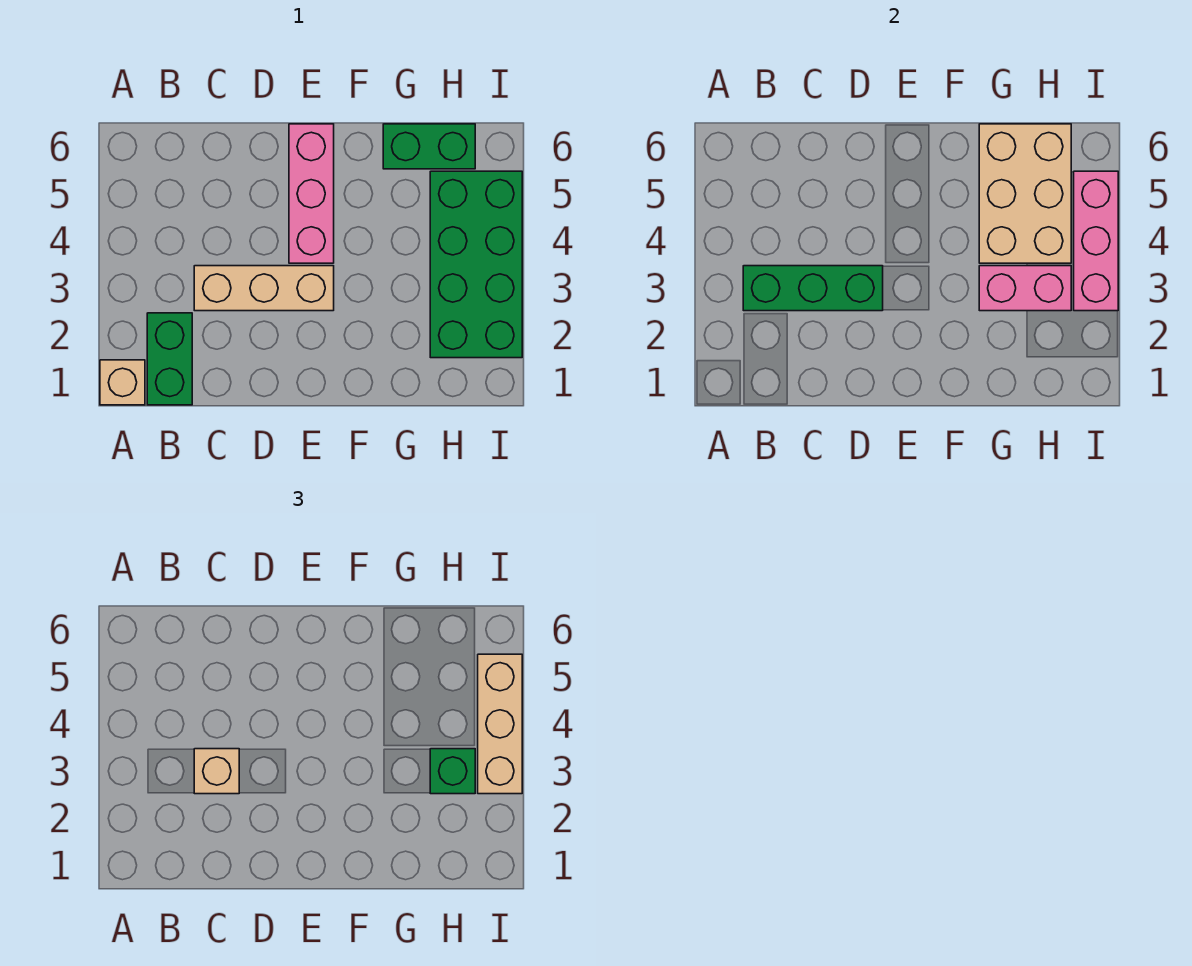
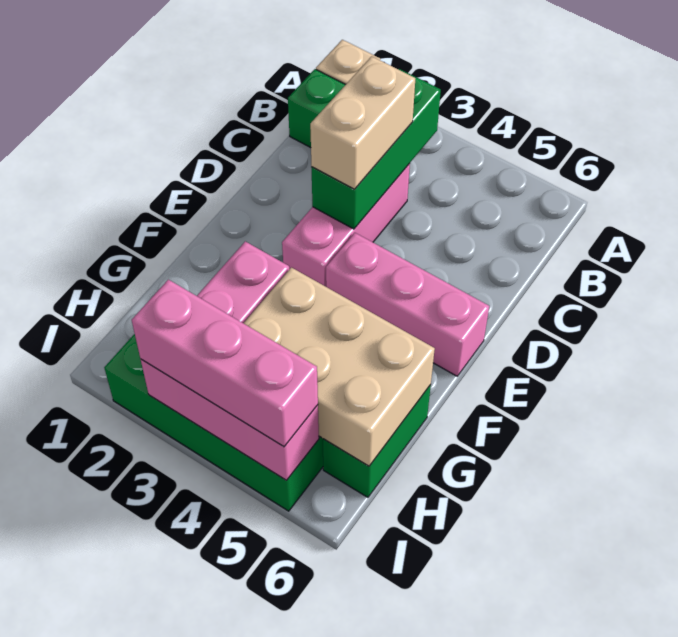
tan 1x3 brick [194,266,334,311] -> pink 1x3 brick [282,164,410,287]
tan 1x1 brick [194,749,239,794] -> tan 1x2 brick [310,56,415,189]
green 1x1 brick [430,749,475,794] -> none
tan 1x3 brick [478,654,522,794] -> pink 1x3 brick [132,280,318,447]

